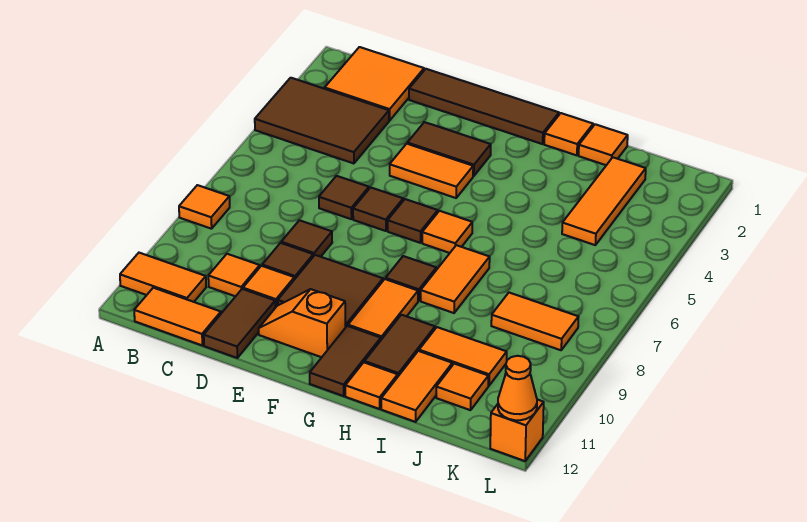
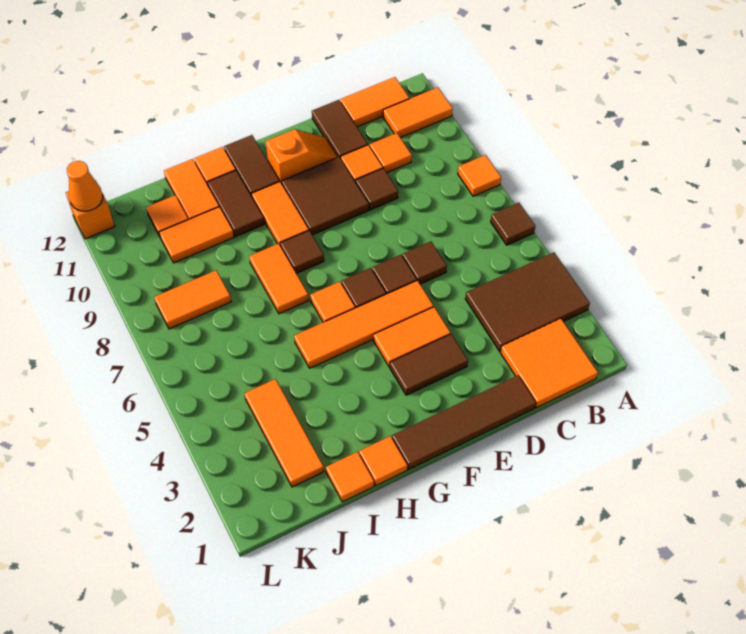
brown 1x1 tile [281,220,332,257] -> brown 1x1 tile moved to [491,203,535,245]
none -> orange 1x4 tile [294,281,433,368]

